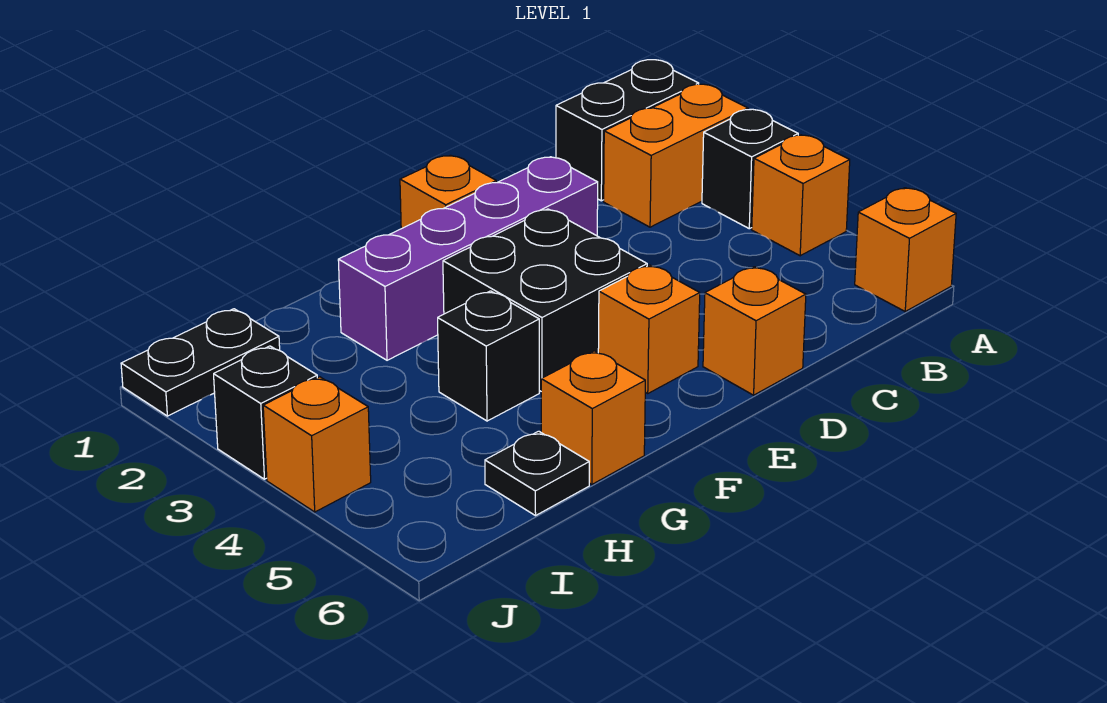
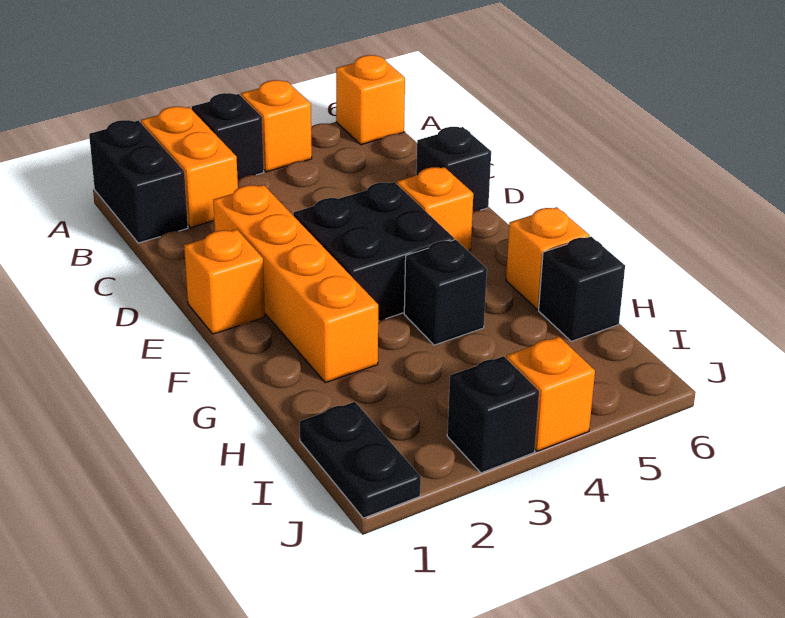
purple 1x4 brick [338,157,598,360] -> orange 1x4 brick [213,185,378,383]
orange 1x1 brick [703,267,806,395] -> black 1x1 brick [416,127,491,211]
black 1x1 plate [485,431,589,516] -> black 1x1 brick [539,237,625,341]

